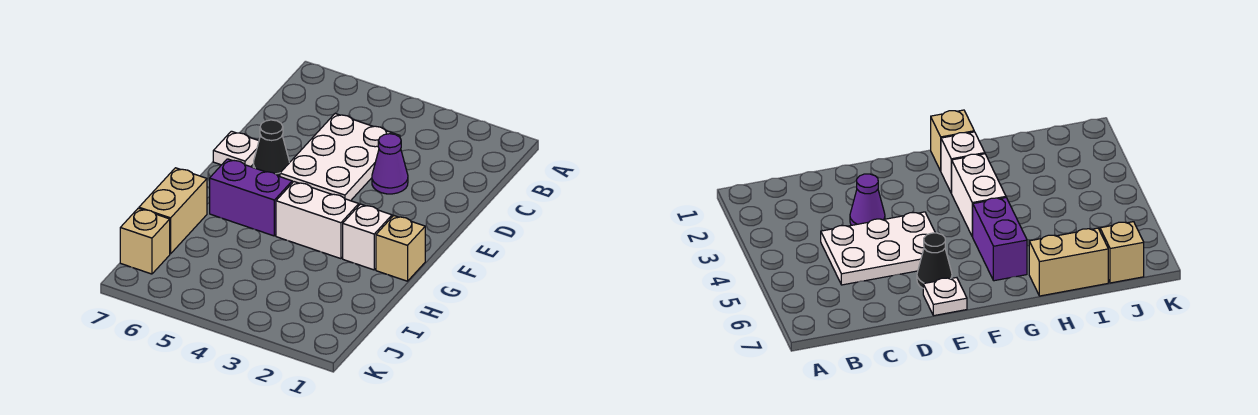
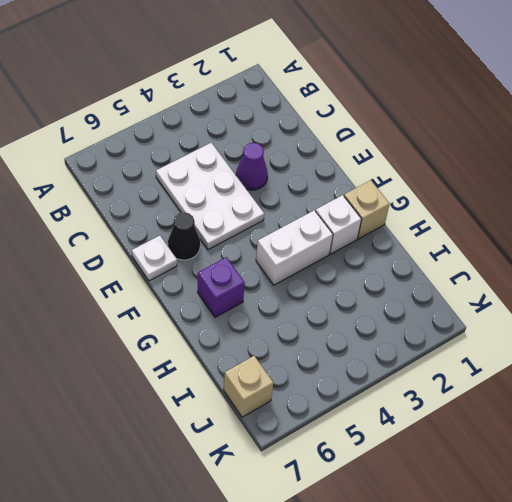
purple 1x2 brick [210,159,292,236] -> purple 1x1 brick [197,257,245,317]
tan 1x2 brick [139,168,207,254] -> none

